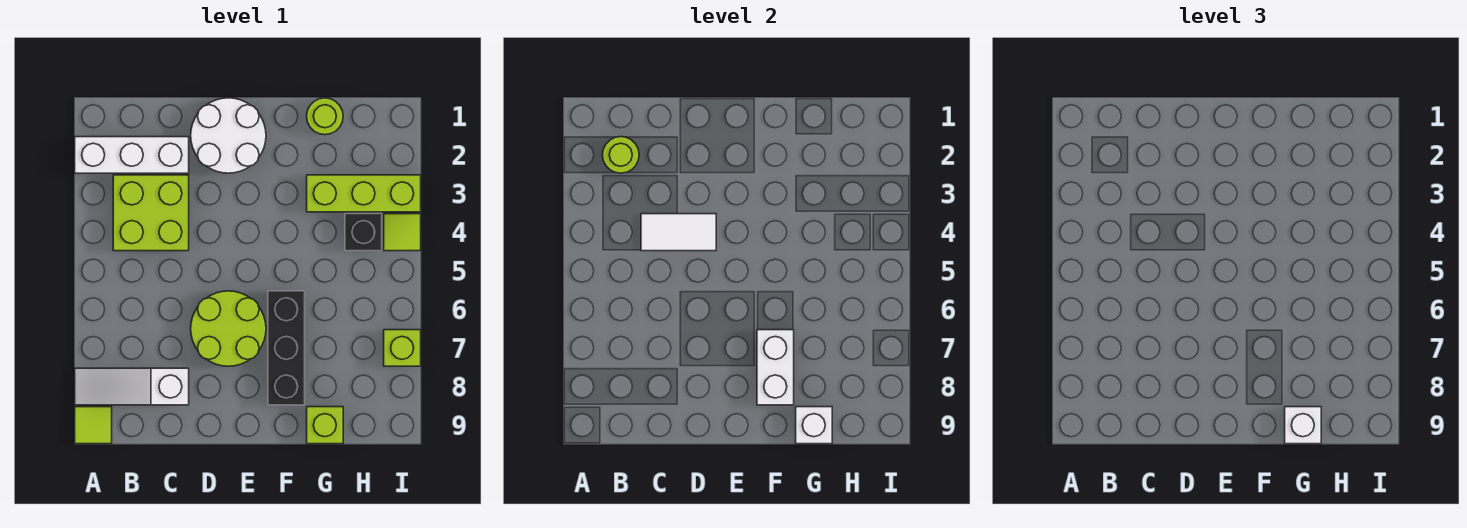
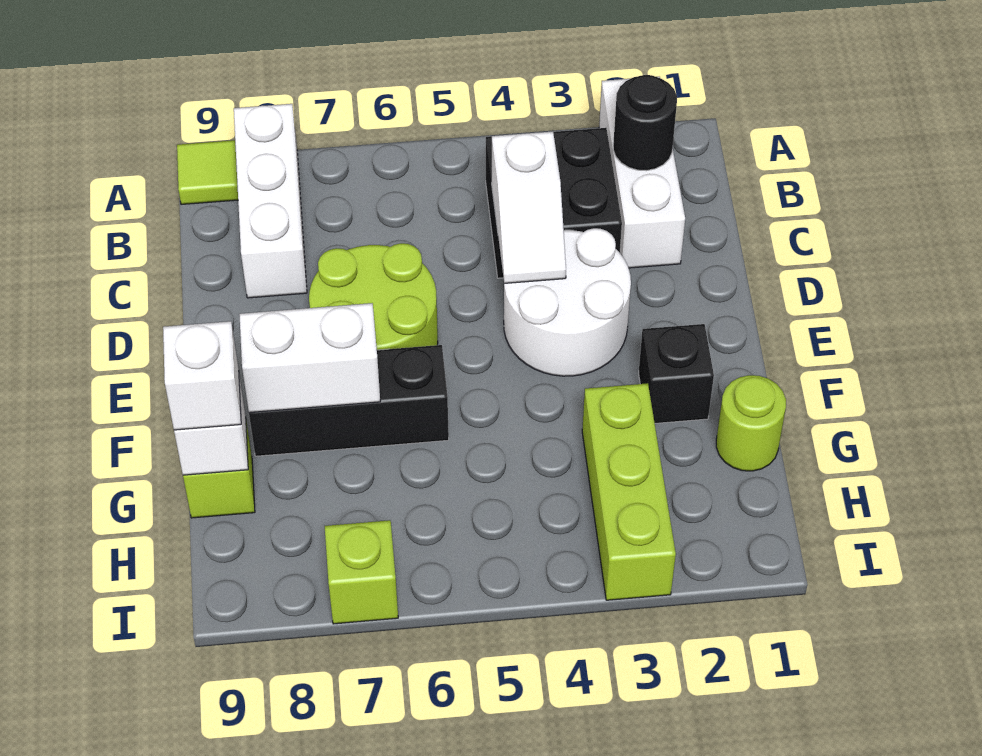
white 1x3 slope [75,368,189,405] -> white 1x3 brick [234,104,307,298]
lime 1x1 round brick [602,137,639,173] -> black 1x1 round brick [613,75,677,171]
lime 2x2 brick [113,175,189,251] -> black 2x2 brick [486,128,622,278]
white 1x2 tile [641,214,716,251] -> white 1x2 slope [492,132,566,283]
white 2x2 round brick [191,98,266,173] -> white 2x2 round brick moved to [504,228,631,376]
black 1x1 brick [345,214,382,251] -> black 1x1 brick moved to [639,324,714,423]
lime 1x1 tile [384,214,421,251] -> none

